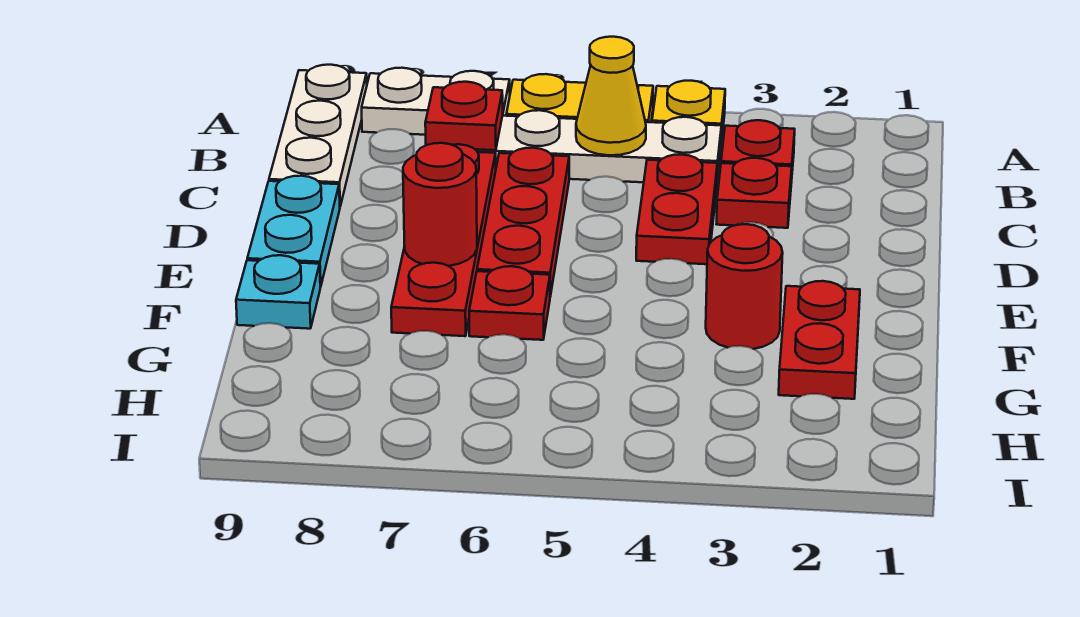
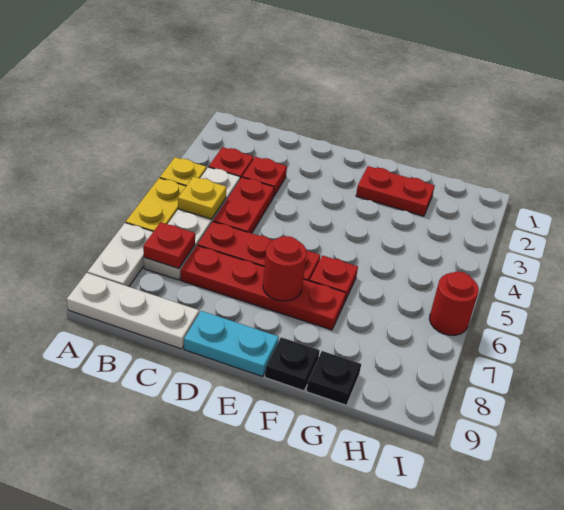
yellow 1x1 cone [576,37,646,155] -> yellow 1x1 plate [178,177,226,219]
red 1x2 plate [636,155,717,264] -> red 1x2 plate turned to [213,177,274,233]
red 1x1 round brick [706,224,783,349] -> red 1x1 round brick moved to [430,271,479,335]
cyan 1x1 plate [236,255,320,329] -> black 1x1 plate [265,337,320,391]
none -> black 1x1 plate [306,351,361,405]

